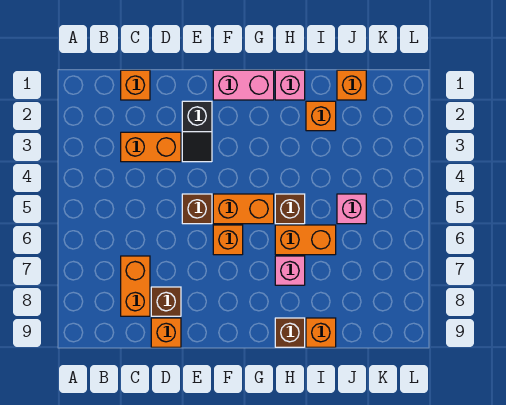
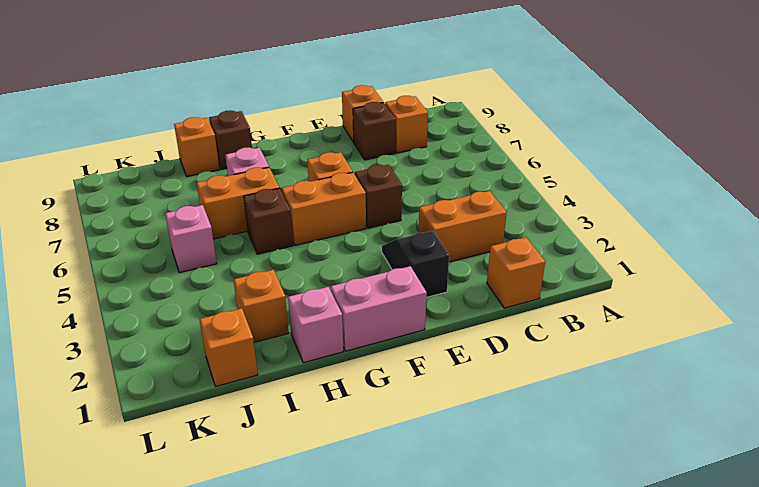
orange 1x2 brick [121,256,150,316] -> orange 1x1 brick [385,96,428,153]

